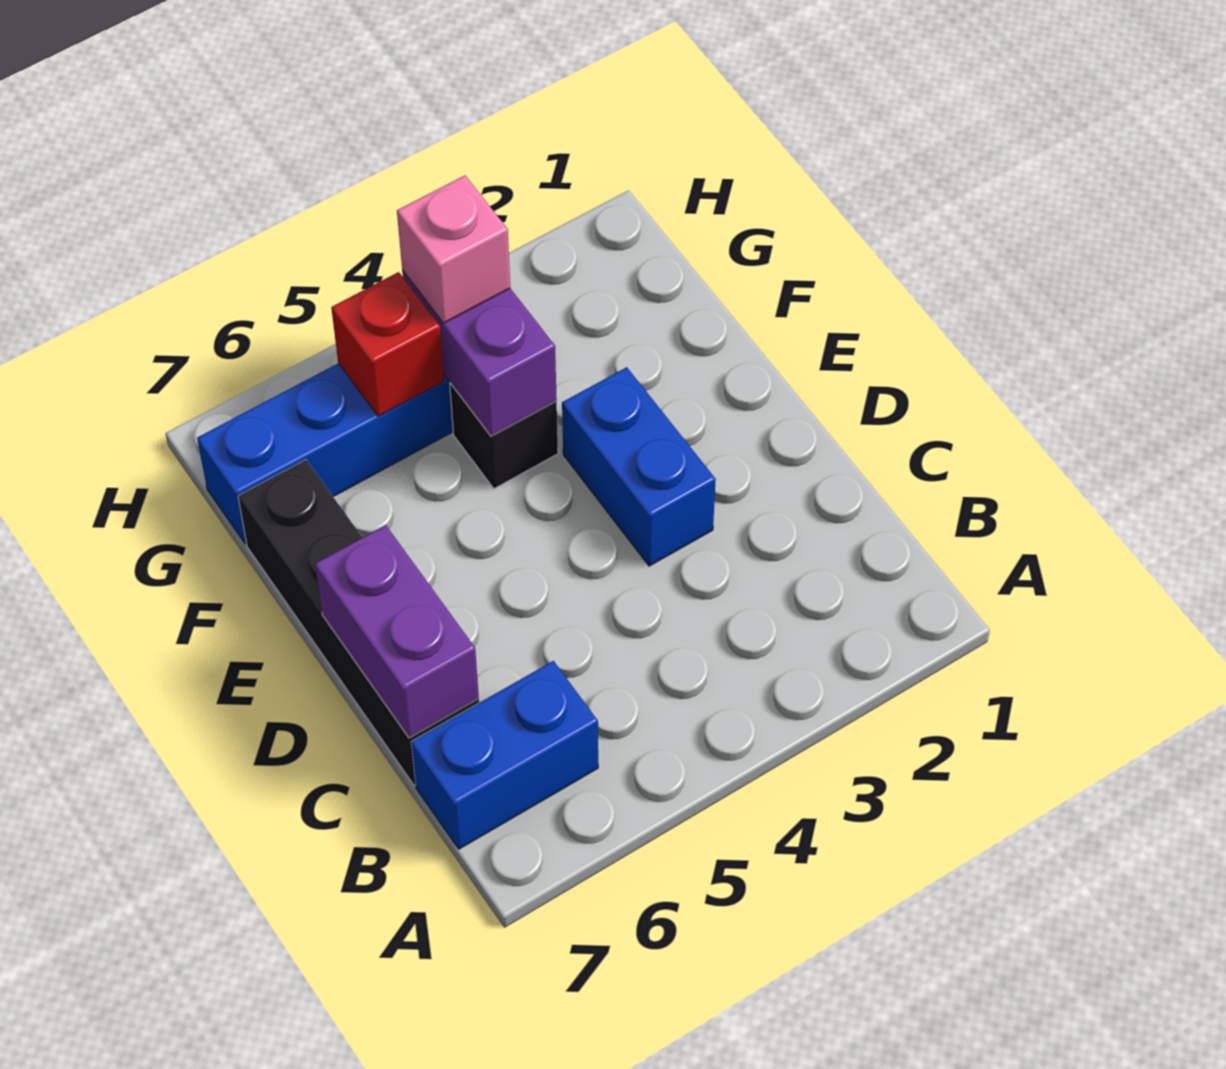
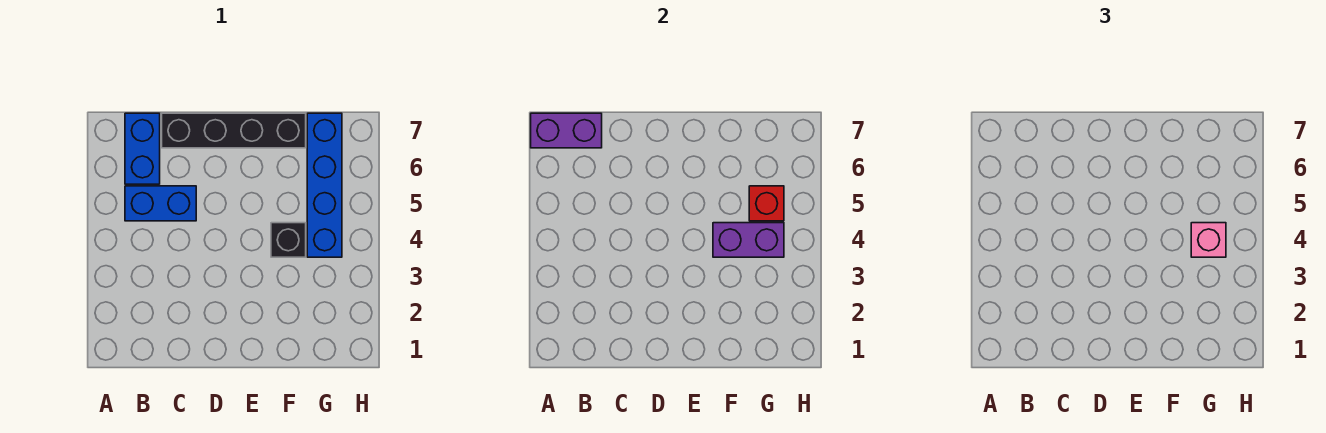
purple 1x2 brick [315,525,479,738] -> purple 1x2 brick moved to [531,113,602,148]
blue 1x2 brick [562,367,716,566] -> blue 1x2 brick moved to [125,186,196,221]

